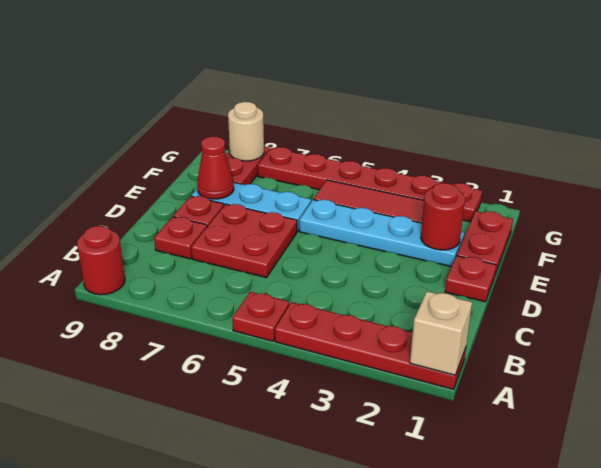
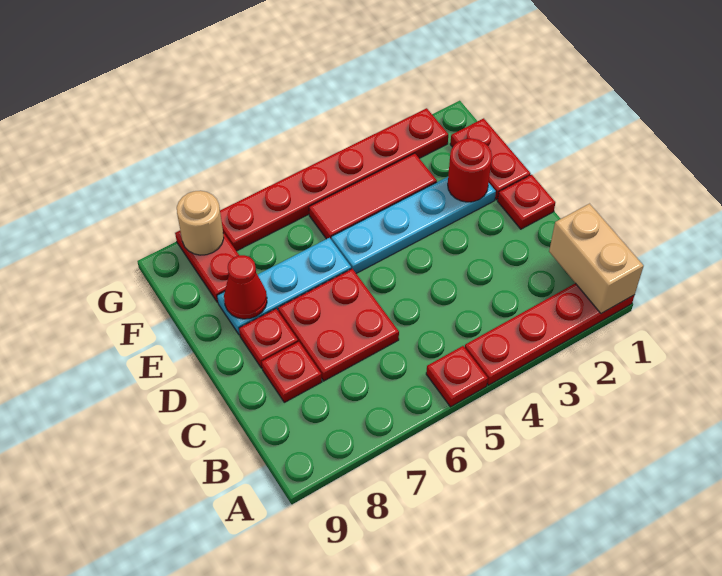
tan 1x1 brick [410,291,472,375] -> tan 1x2 brick [549,204,644,313]
red 1x1 round brick [77,226,125,295] -> none

